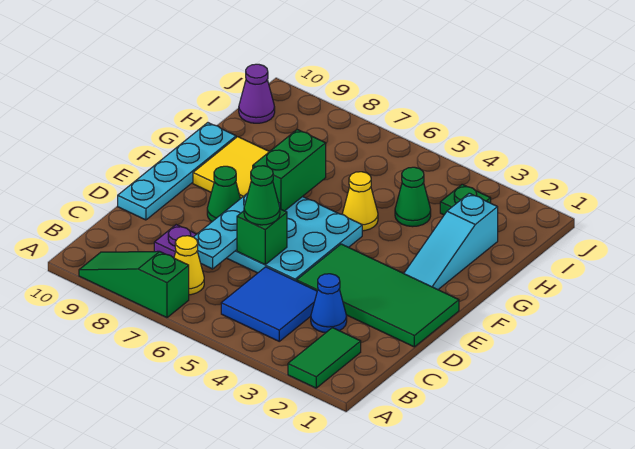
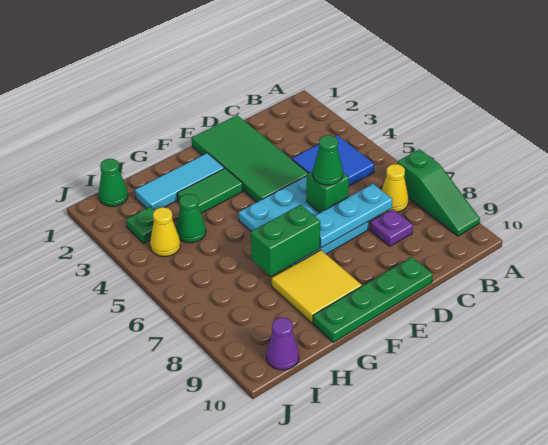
green 1x2 tile [288,328,361,388] -> green 1x2 tile moved to [177,168,243,213]
blue 1x1 cone [311,274,347,333] -> none
cyan 1x4 plate [118,123,236,220] -> green 1x4 plate [313,257,433,342]
green 1x1 cone [207,166,240,221] -> green 1x1 cone moved to [99,159,128,206]
cyan 1x3 slope [404,193,498,290] -> cyan 1x3 tile [135,153,224,210]
yellow 1x1 cone [342,172,378,231] -> yellow 1x1 cone moved to [150,207,180,257]

